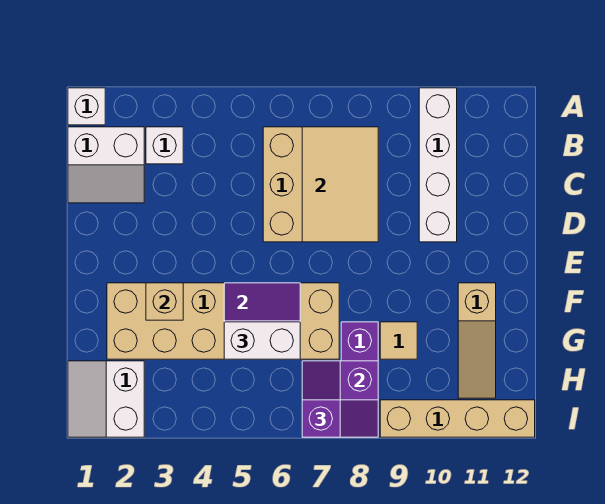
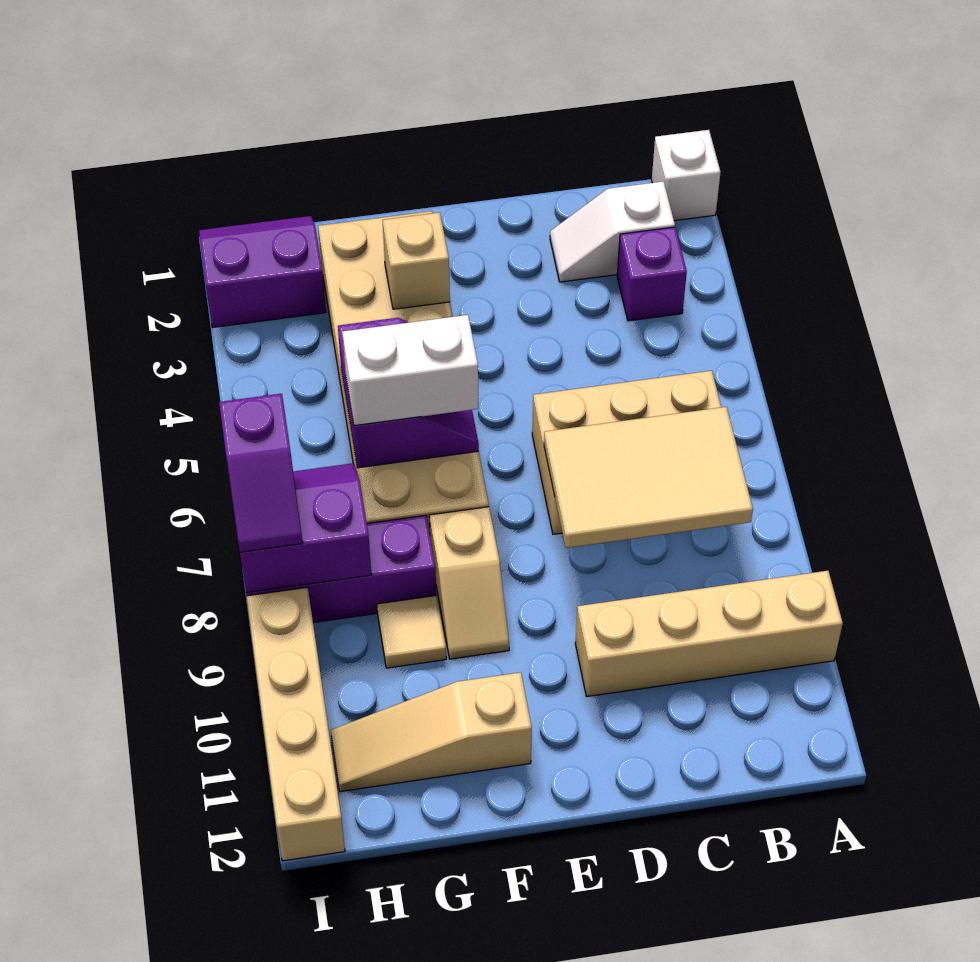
white 1x4 brick [419,88,457,242] -> tan 1x4 brick [575,571,843,697]
white 2x2 slope [68,127,144,203] -> white 1x2 slope [550,181,675,282]
white 1x1 brick [146,127,183,164] -> purple 1x1 brick [617,227,687,321]
none -> tan 1x2 slope [429,507,509,659]
white 1x2 brick [224,322,300,359] -> white 1x2 brick turned to [342,315,478,426]
white 2x2 slope [68,361,144,437] -> purple 2x2 slope [199,216,326,328]

